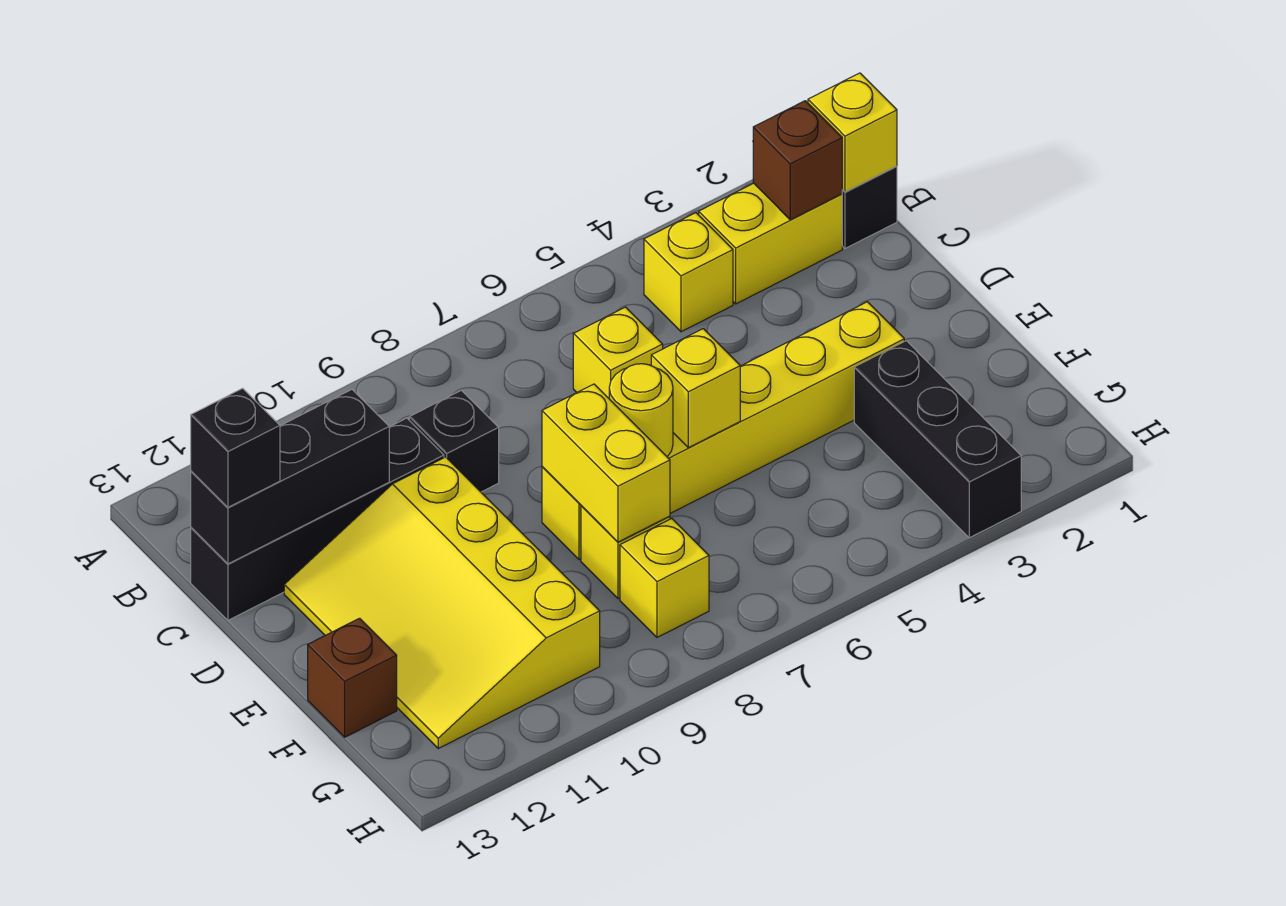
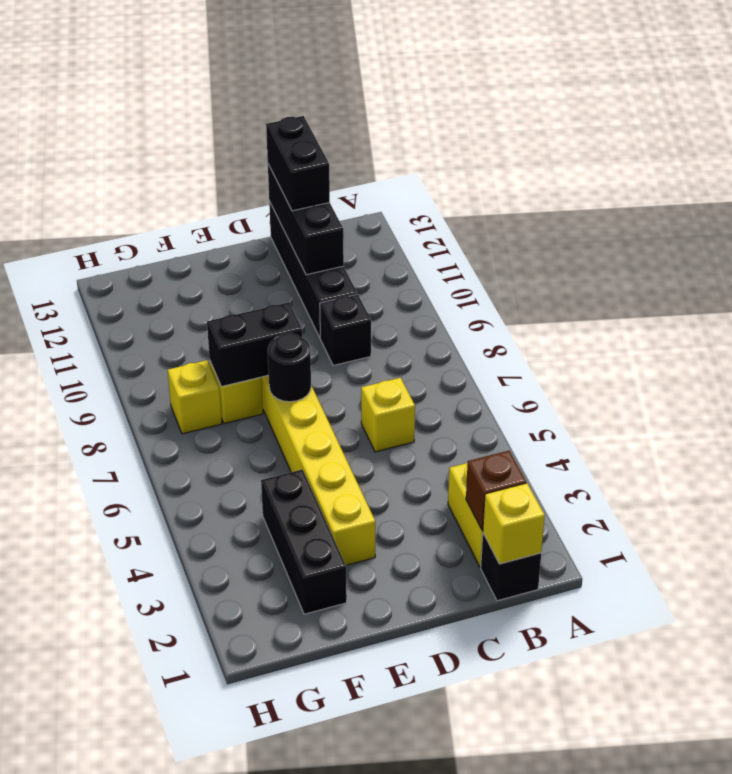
yellow 1x1 brick [644,213,733,332] -> none
black 1x1 brick [191,388,280,507] -> black 1x2 brick [266,116,330,211]
yellow 3x4 slope [284,457,600,748] -> none
yellow 1x1 brick [651,329,740,448] -> none
yellow 1x1 round brick [609,364,673,457] -> black 1x1 round brick [268,333,311,402]
yellow 1x2 brick [542,384,670,542] -> black 1x2 brick [207,302,302,387]
black 1x3 brick [854,341,1021,538] -> black 1x3 brick turned to [261,470,347,614]
brown 1x1 brick [308,618,397,737] -> none

